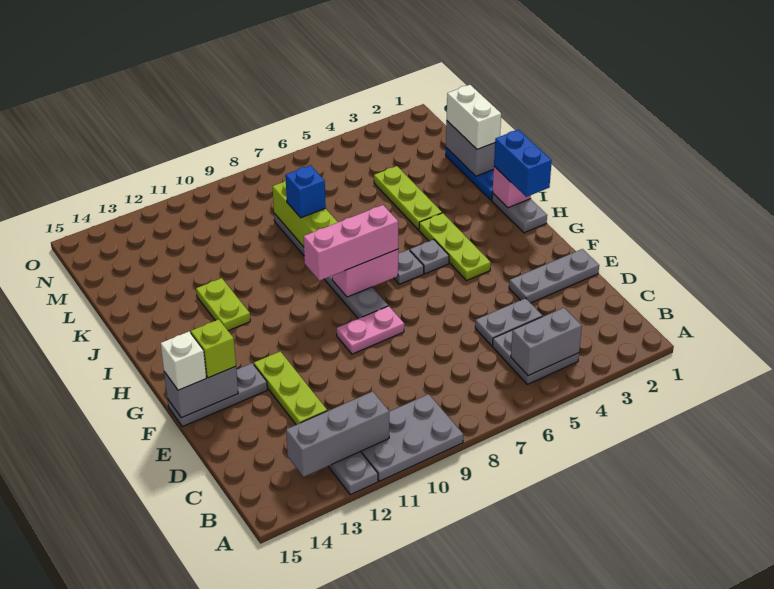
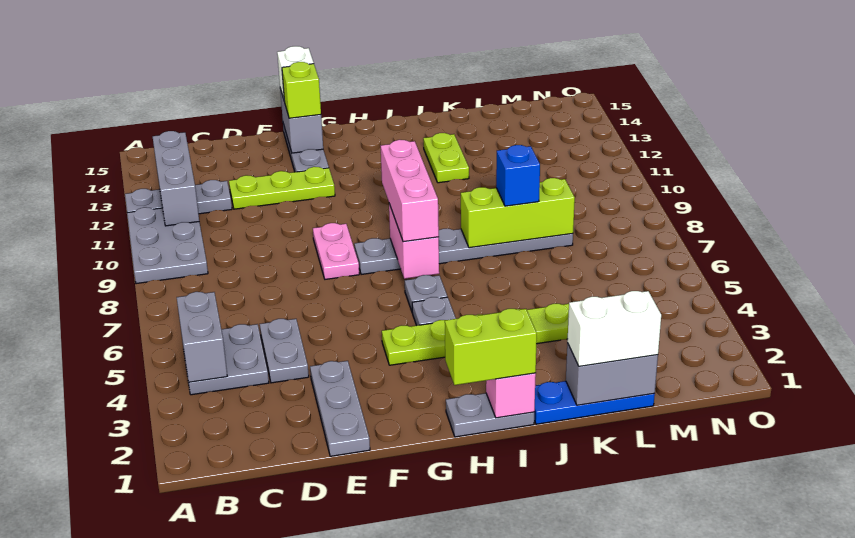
blue 1x2 brick [494,130,552,197] -> lime 1x2 brick [445,309,537,385]
lime 1x2 plate [196,278,250,331] -> lime 1x2 plate turned to [423,133,469,183]

